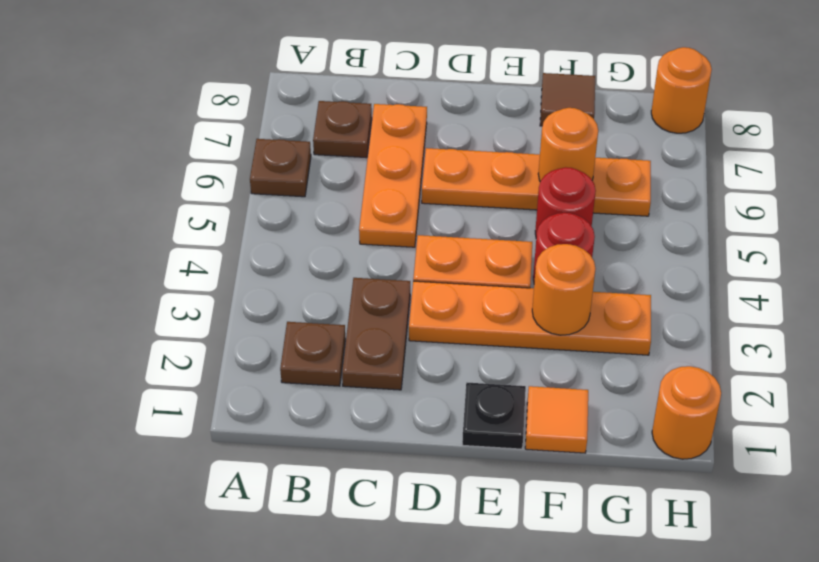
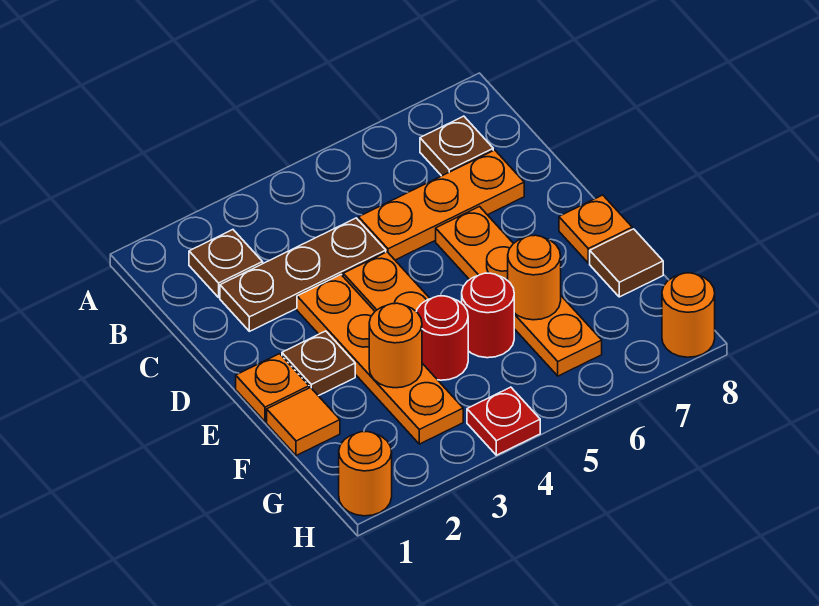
brown 1x1 plate [250,139,311,197] -> brown 1x1 plate moved to [282,331,355,396]
brown 1x2 plate [342,278,410,390] -> brown 1x3 plate [220,218,386,331]
black 1x1 plate [462,383,526,449] -> orange 1x1 plate [236,354,309,422]
none -> orange 1x1 plate [559,195,632,263]
none -> red 1x1 plate [467,387,540,455]

